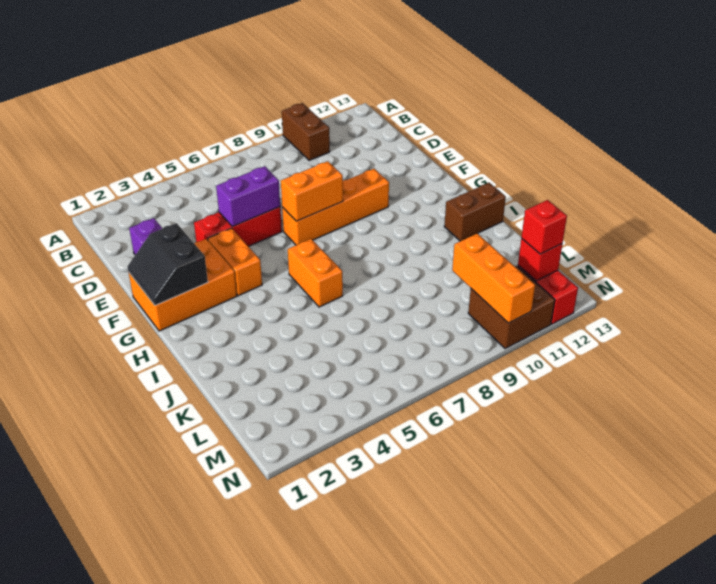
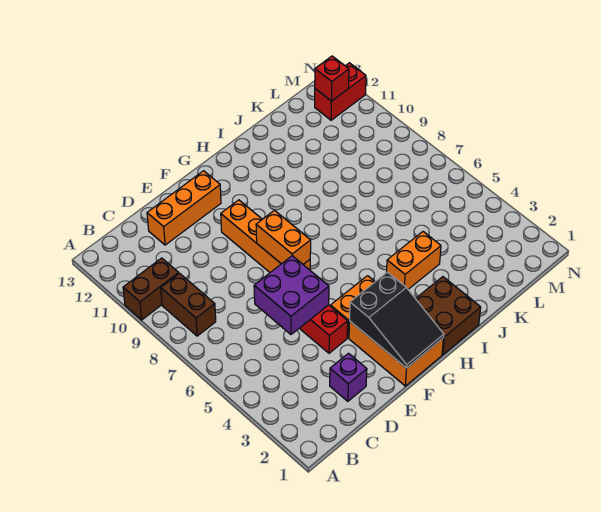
purple 1x2 brick [216,166,280,227] -> purple 2x2 brick [254,256,329,334]
black 2x2 slope [127,223,208,305] -> black 2x3 slope [350,272,444,368]
orange 1x2 brick [288,239,343,307] -> orange 1x2 brick moved to [386,232,441,289]
brown 1x2 brick [444,183,506,241] -> brown 1x2 brick moved to [161,273,216,336]
orange 1x3 brick [452,233,535,323] -> orange 1x3 brick moved to [147,171,221,245]
brown 2x2 brick [468,266,555,349] -> brown 2x2 brick moved to [416,277,481,355]
red 1x1 brick [521,200,567,254] -> none

